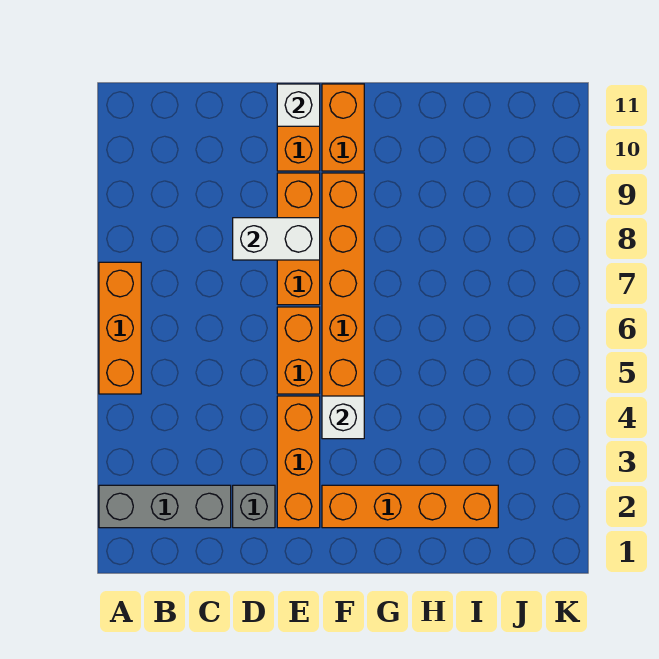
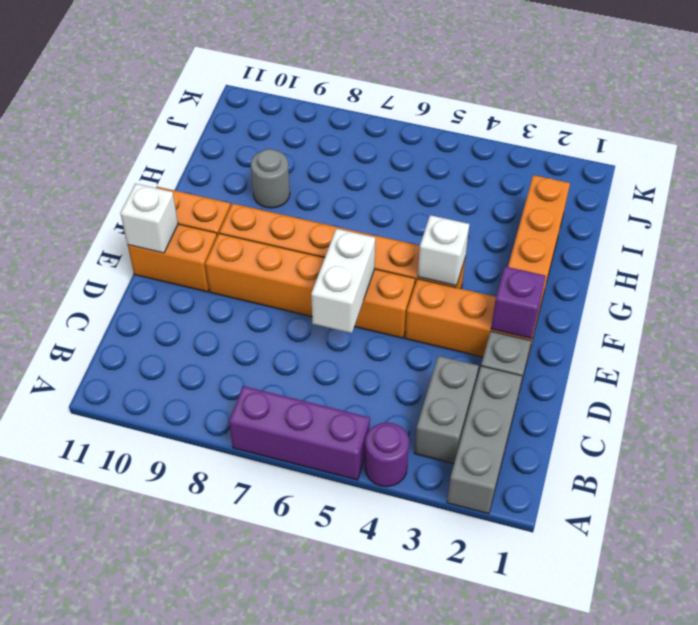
none -> purple 1x1 round brick [365,422,409,487]
orange 1x3 brick [99,262,141,394] -> purple 1x3 brick [229,386,370,480]
none -> grey 1x2 brick [414,356,479,464]
white 1x2 brick [233,218,320,260] -> white 1x2 brick moved to [311,229,375,333]
none -> purple 1x1 brick [491,267,546,339]
none -> grey 1x1 round brick [251,149,290,208]

